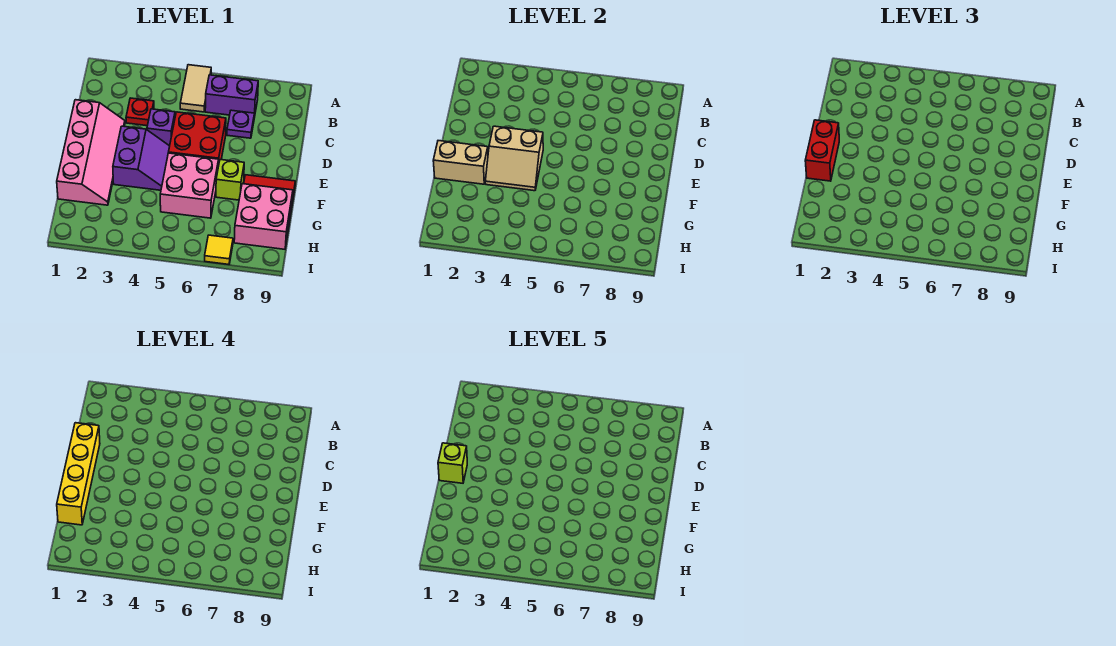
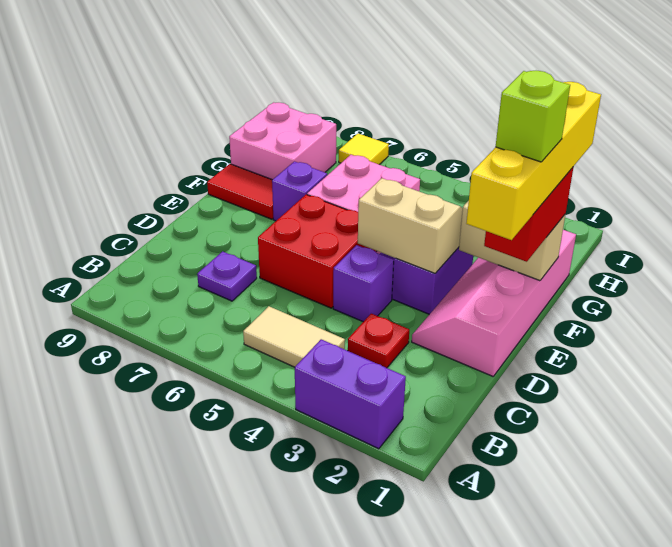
tan 1x2 tile [180,65,211,112] -> tan 1x2 tile turned to [243,306,345,367]
purple 1x2 brick [205,75,258,118] -> purple 1x2 brick moved to [295,339,406,449]
lime 1x1 brick [216,160,244,200] -> purple 1x1 brick [272,161,327,221]

